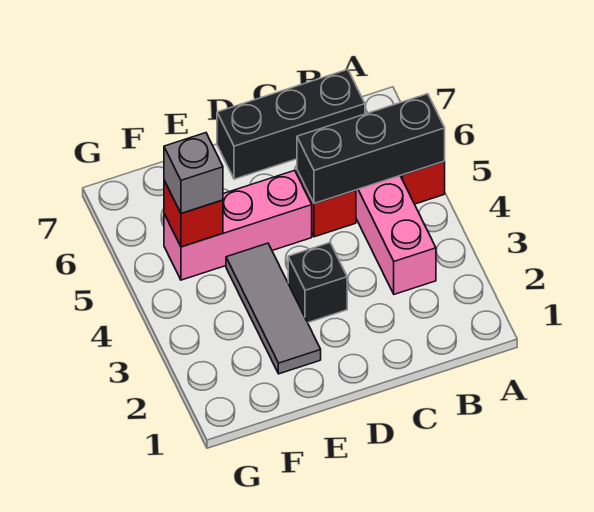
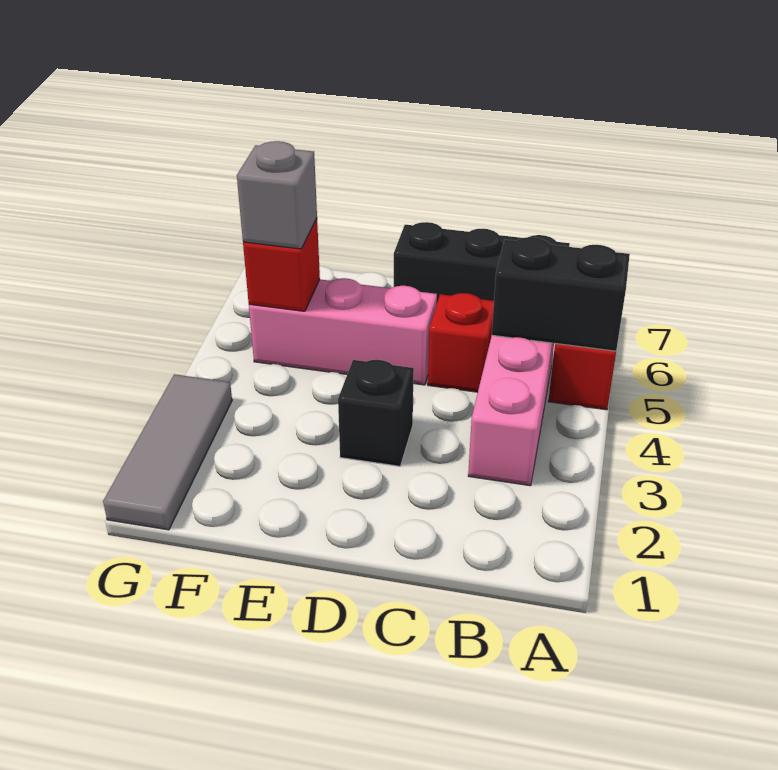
black 1x3 brick [297,94,445,204] -> black 1x2 brick [492,237,630,351]
grey 1x3 tile [226,243,321,374] -> grey 1x3 tile moved to [103,374,232,530]

